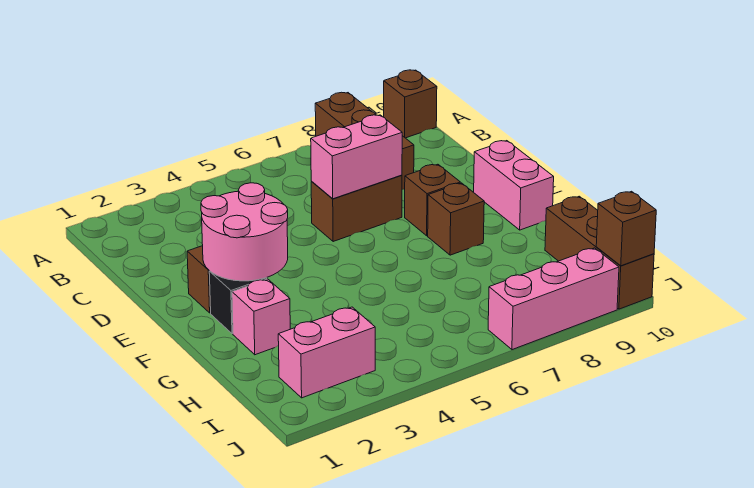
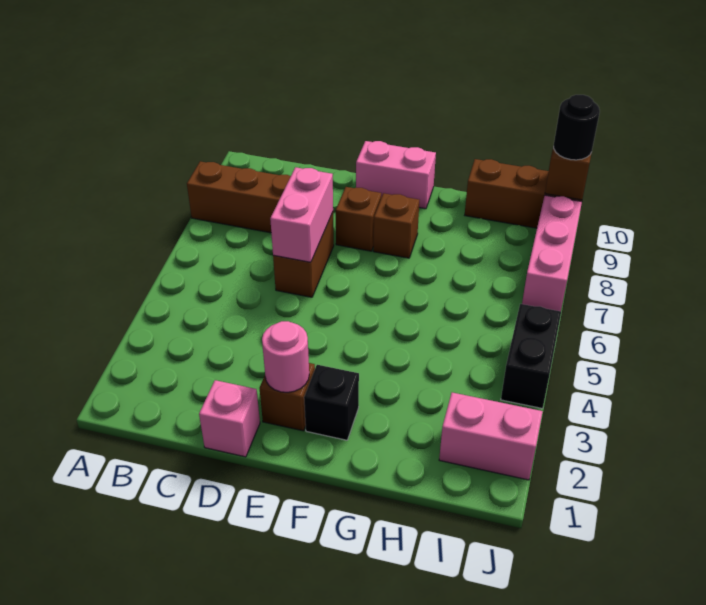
brown 1x1 brick [384,70,437,138] -> none
pink 2x2 round brick [201,183,288,281] -> pink 1x1 round brick [262,321,309,392]
pink 1x1 brick [232,279,290,355] -> pink 1x1 brick moved to [199,380,260,457]
pink 1x2 brick [278,307,375,398] -> pink 1x2 brick turned to [439,392,543,480]
none -> black 1x2 brick [501,304,561,408]
none -> black 1x1 round brick [554,95,600,160]

